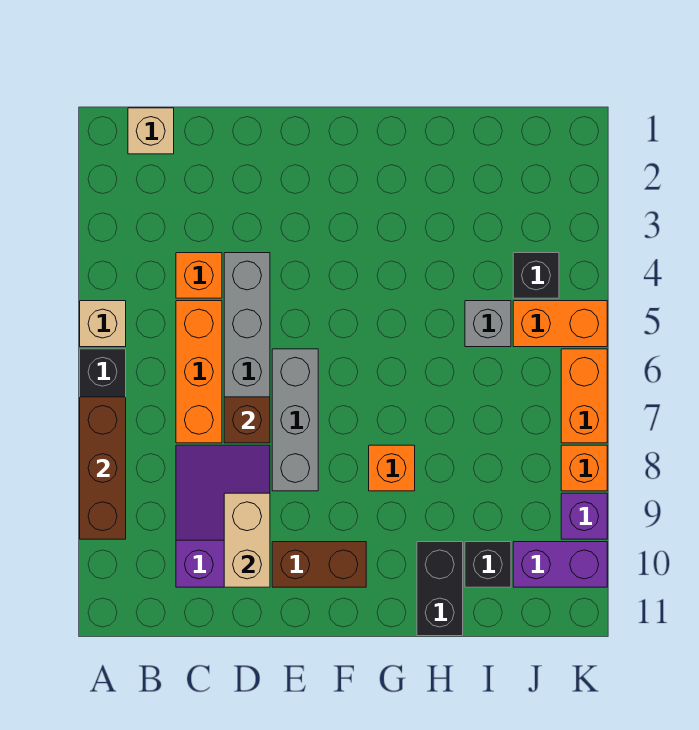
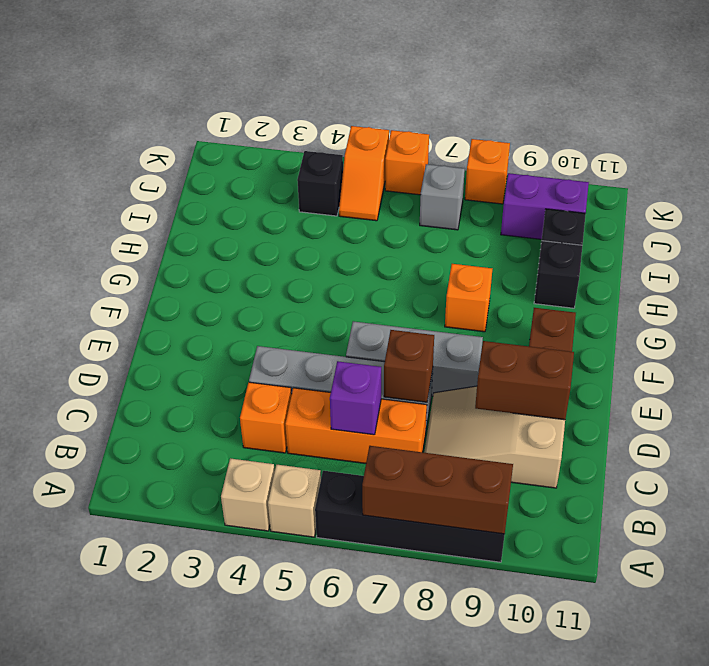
tan 1x1 brick [128,108,174,154] -> tan 1x1 brick moved to [221,458,275,531]
purple 2x3 slope [176,445,270,587] -> tan 2x3 slope [424,386,565,488]
tan 1x2 brick [224,493,270,587] -> brown 1x2 brick [475,341,574,420]
black 1x2 brick [417,542,463,636] -> black 1x1 brick [534,241,582,308]
grey 1x1 brick [465,301,511,347] -> grey 1x1 brick moved to [420,164,465,230]
orange 1x2 brick [513,301,607,347] -> orange 1x2 slope [339,126,389,221]
purple 1x2 brick [513,542,607,587] -> purple 1x2 brick turned to [501,173,589,239]
orange 1x2 brick [561,349,607,443] -> orange 1x1 brick [385,130,429,195]
purple 1x1 brick [561,493,607,539] -> purple 1x1 brick moved to [330,361,381,435]

